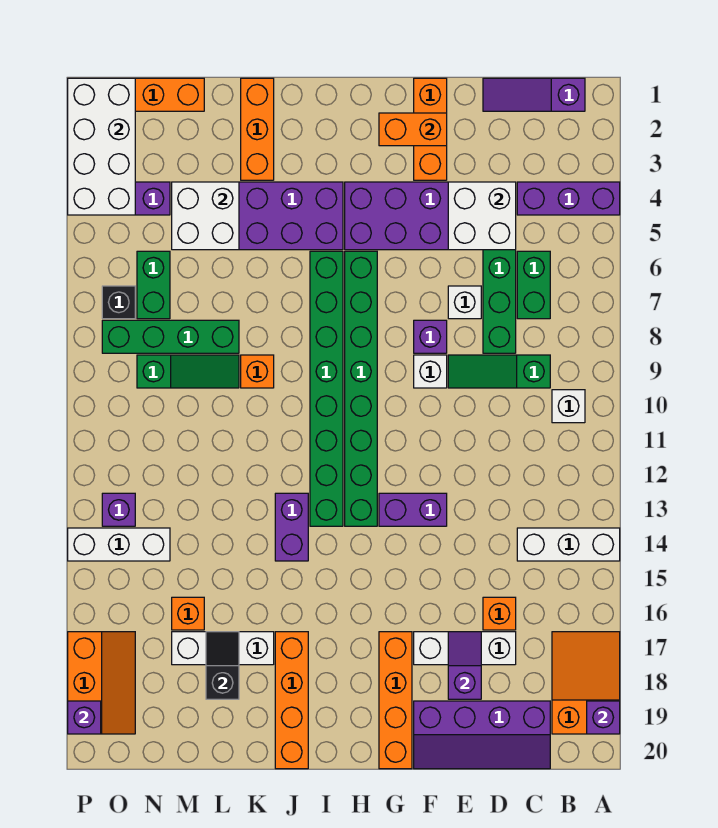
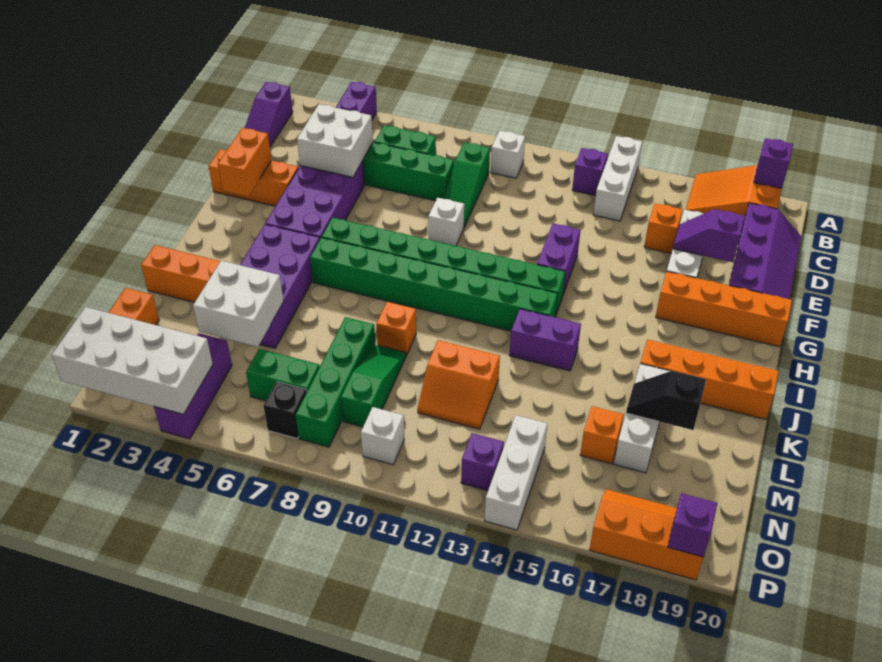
white 1x1 brick [448,286,481,319] -> white 1x1 brick moved to [361,407,404,465]
purple 1x1 brick [414,320,447,353] -> purple 1x1 brick moved to [572,148,608,196]
none -> orange 2x2 slope [417,340,500,429]

